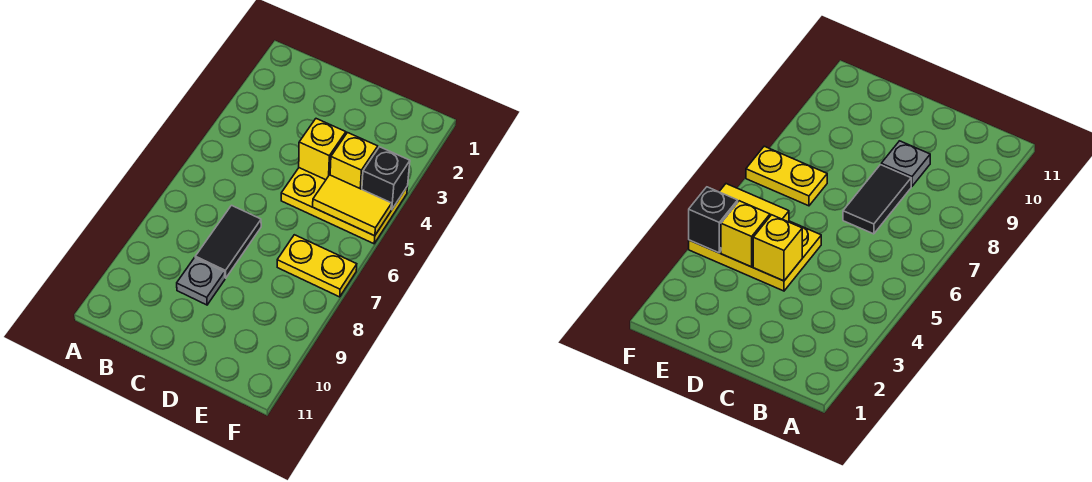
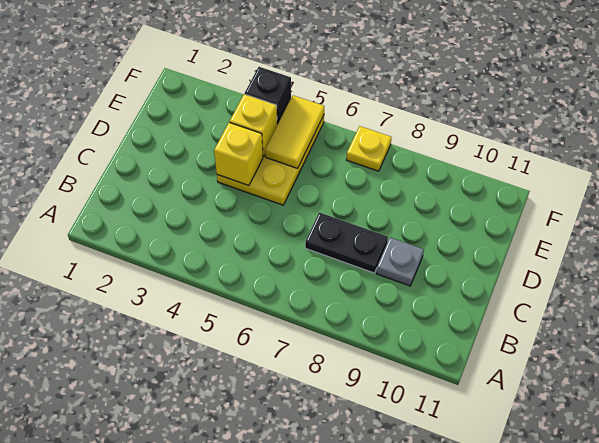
black 1x2 tile [195,205,261,278] -> black 1x2 plate [305,212,388,273]
yellow 1x2 plate [277,235,357,297] -> yellow 1x1 plate [347,126,392,171]

